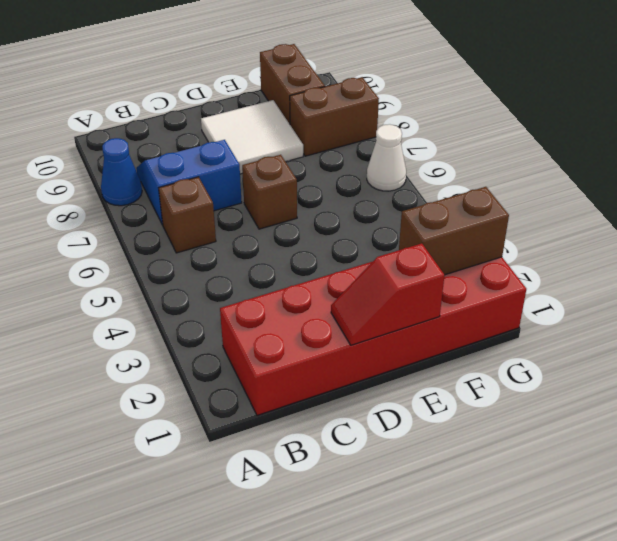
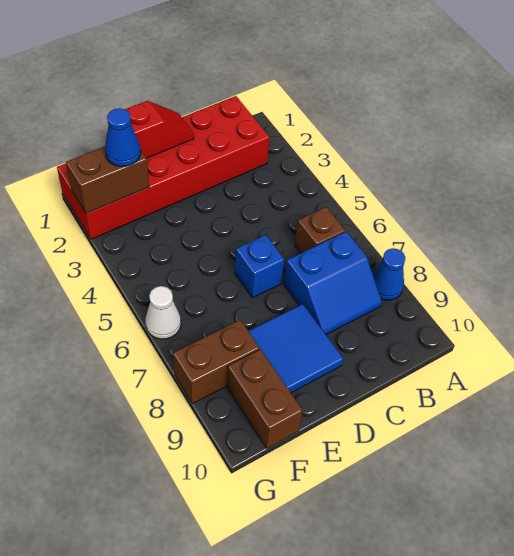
brown 1x1 brick [242,155,297,229] -> blue 1x1 brick [235,235,284,298]
white 2x2 tile [201,100,303,174] -> blue 2x2 tile [249,304,343,393]
none -> blue 1x1 cone [105,108,141,166]

